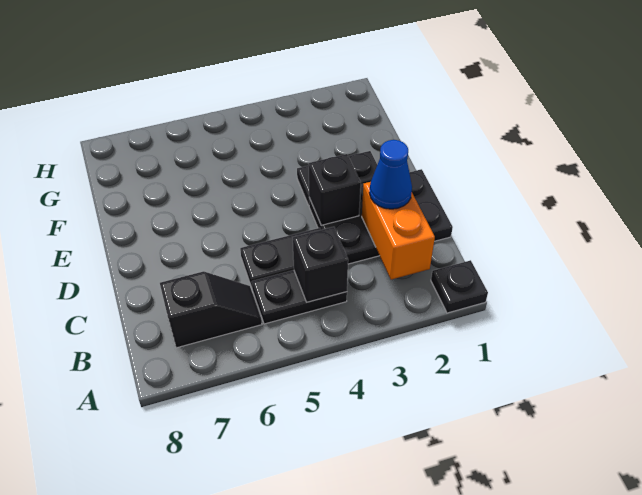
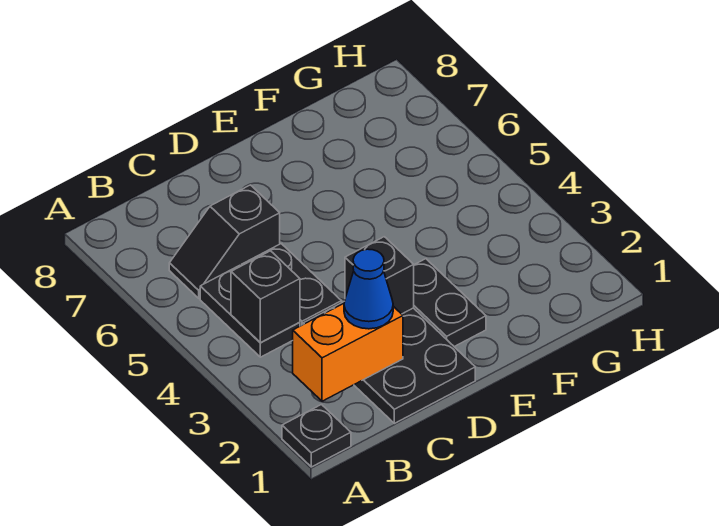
black 1x2 slope [160,271,262,348] -> black 1x2 slope turned to [169,185,280,298]

